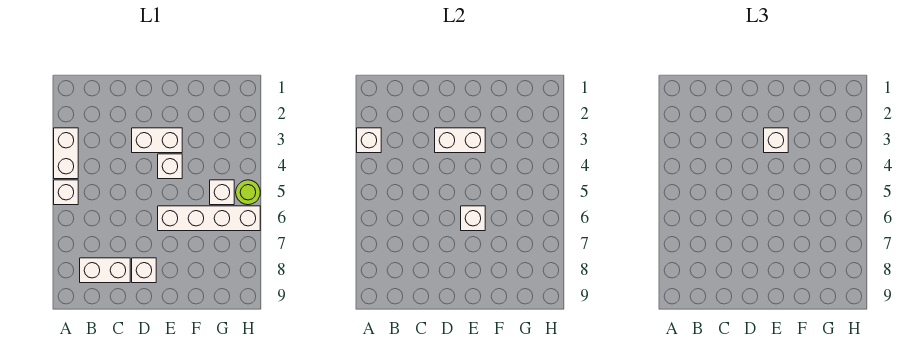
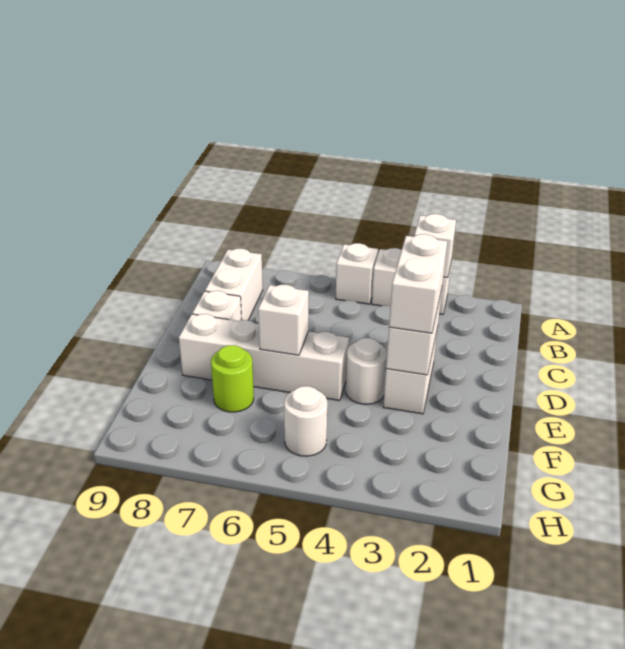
white 1x1 brick [764,128,788,153] -> white 1x2 brick [389,234,447,333]
white 1x1 brick [158,154,182,179] -> white 1x1 round brick [346,338,387,404]
white 1x4 brick [158,206,260,231] -> white 1x4 brick turned to [179,314,349,400]
white 1x1 brick [210,180,234,205] -> white 1x1 round brick [284,386,327,456]
lime 1x1 round brick [236,180,260,205] -> lime 1x1 round brick moved to [211,345,254,412]

